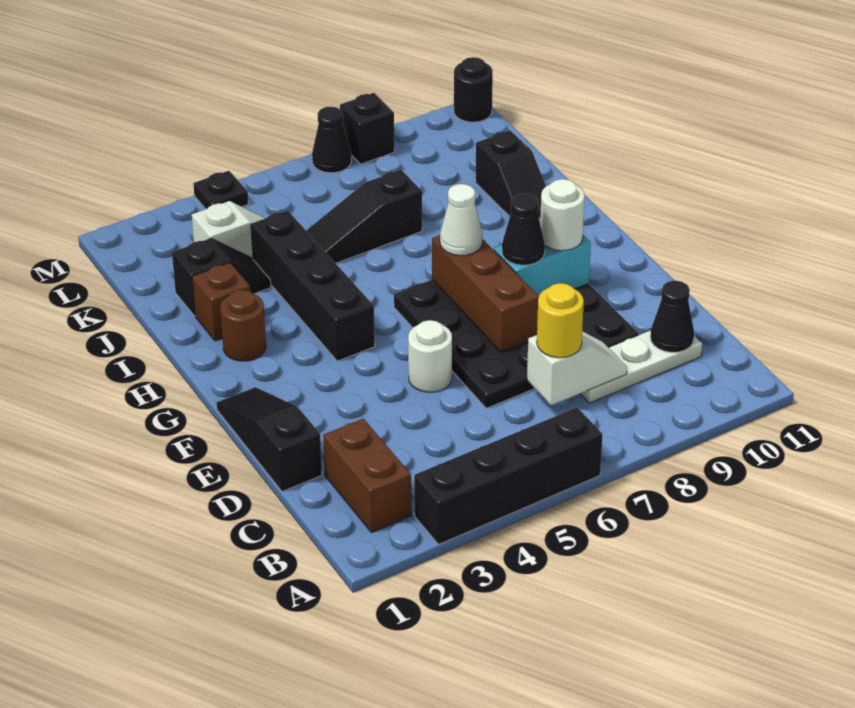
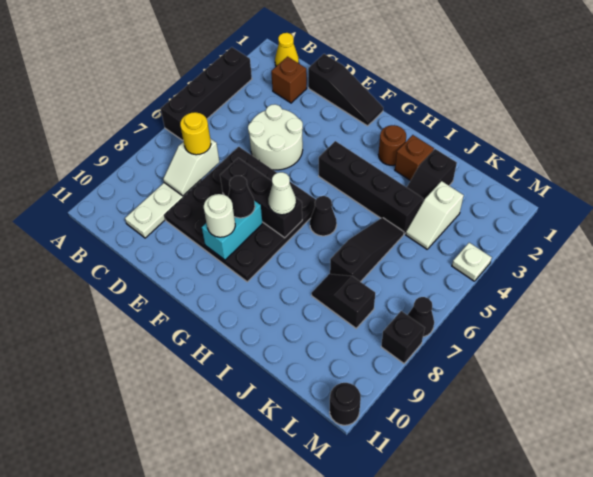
none -> yellow 1x1 cone [275,33,299,66]
brown 1x2 brick [323,419,411,533] -> brown 1x1 brick [271,57,307,103]
black 1x1 cone [650,280,694,352] -> black 1x1 cone moved to [310,196,337,236]
white 1x1 round brick [408,320,452,392] -> white 2x2 round brick [248,104,303,170]
brown 1x3 brick [432,235,539,353] -> black 1x3 brick [220,158,302,238]
black 1x2 slope [475,130,546,218] -> black 1x2 slope moved to [312,274,375,328]
black 1x1 plate [193,171,248,209] -> white 1x1 plate [452,243,492,281]

